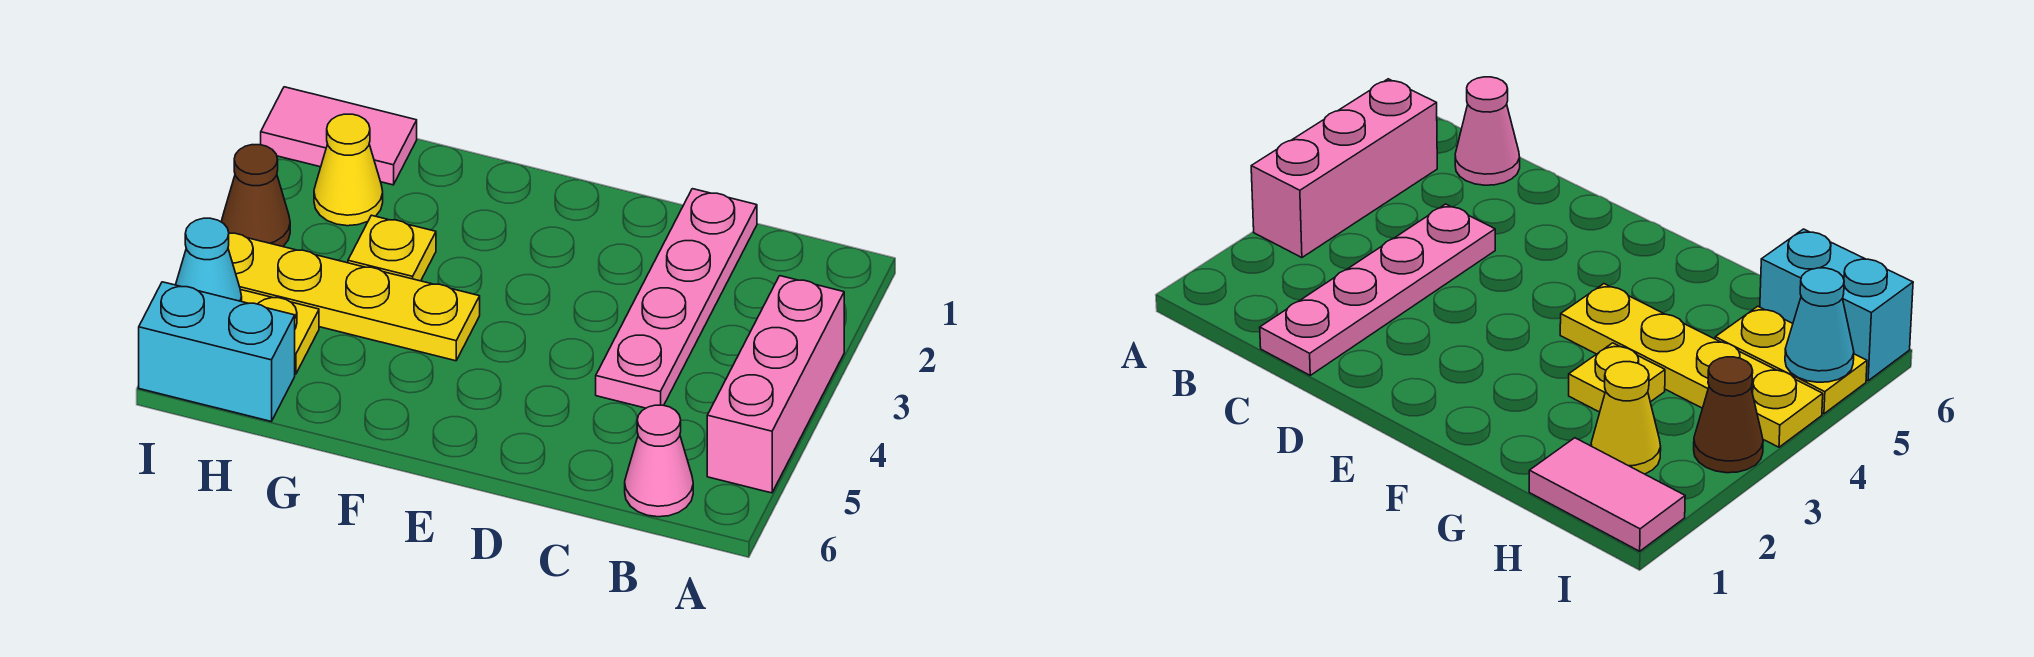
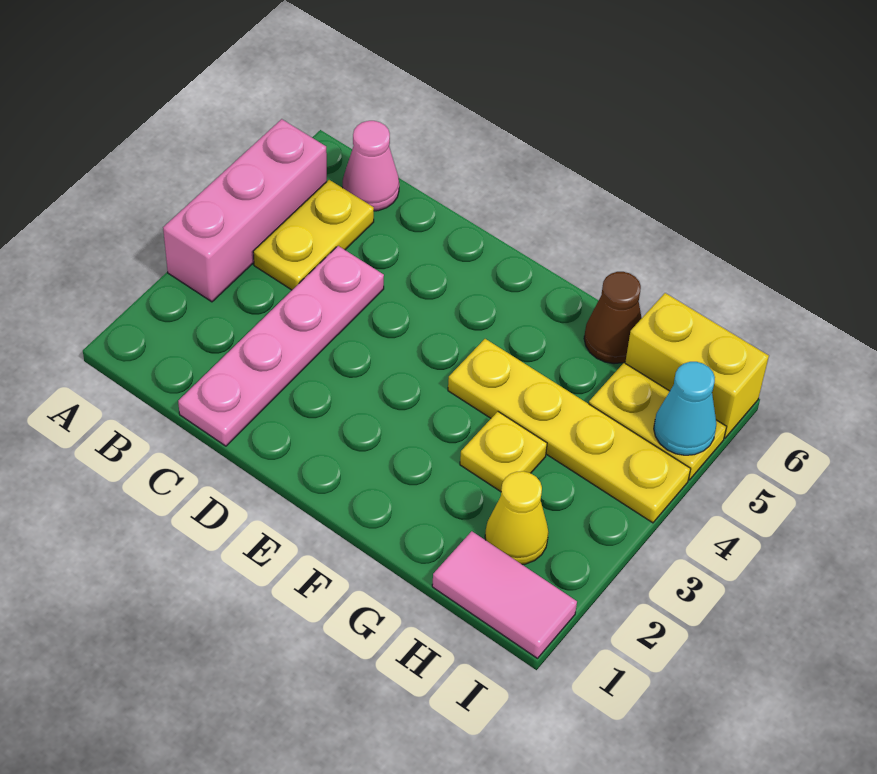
none -> yellow 1x2 plate [253,180,374,290]
cyan 1x2 brick [139,282,295,421] -> yellow 1x2 brick [625,293,769,438]
brown 1x1 cone [222,145,290,247] -> brown 1x1 cone moved to [584,272,642,364]

